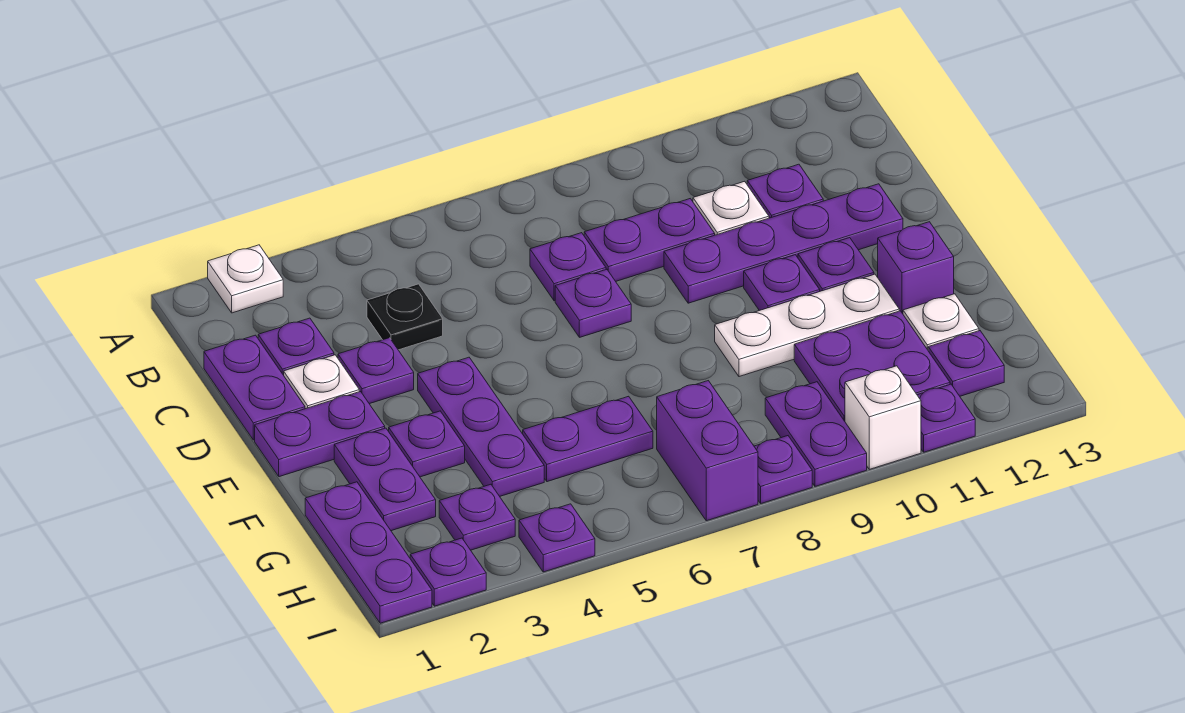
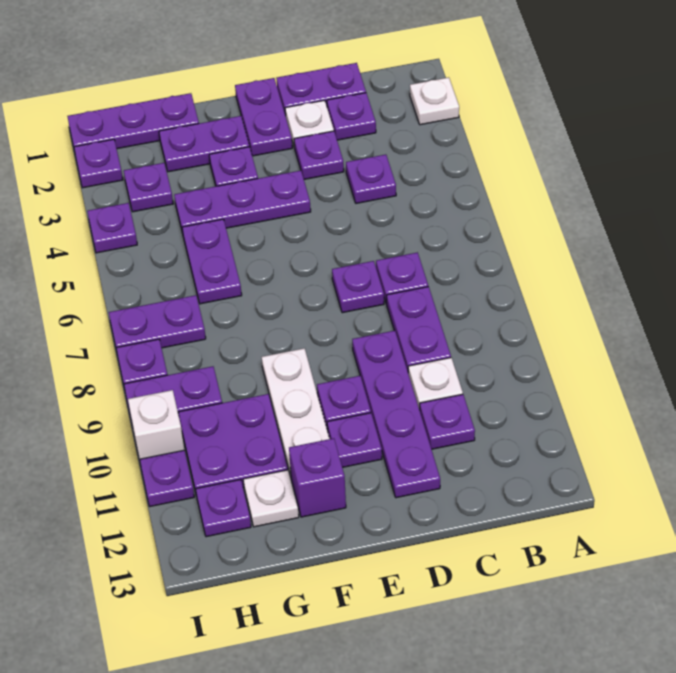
black 1x1 plate [367,284,443,350] -> purple 1x1 plate [346,155,396,203]
purple 1x2 brick [657,381,758,521] -> purple 1x2 plate [109,295,206,351]

